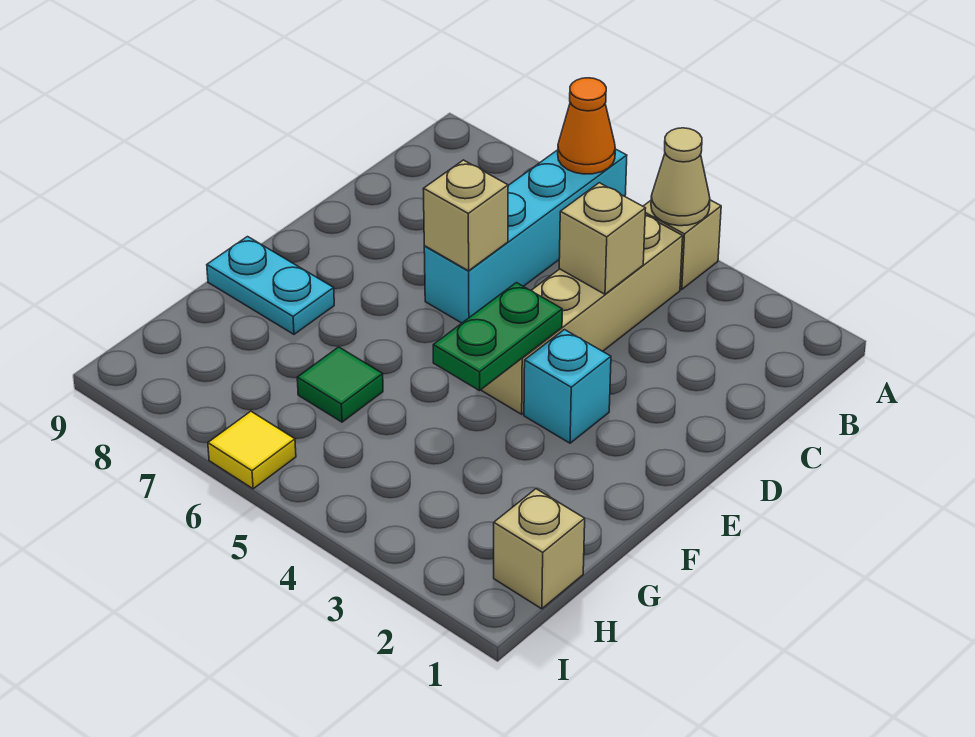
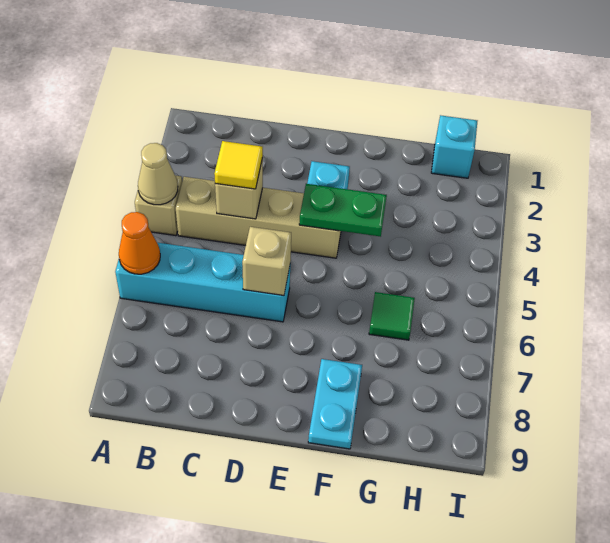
tan 1x1 brick [494,489,585,609] -> cyan 1x1 brick [431,115,477,178]
yellow 1x1 tile [208,411,296,489] -> yellow 1x1 tile moved to [214,141,263,189]

